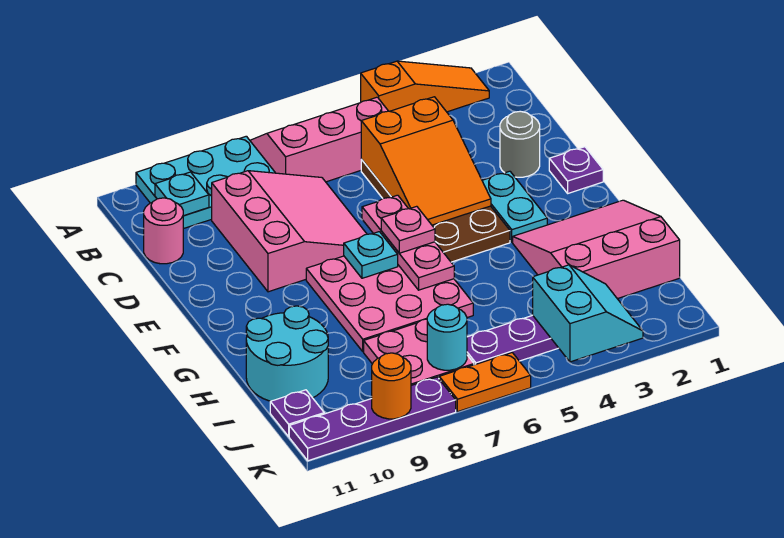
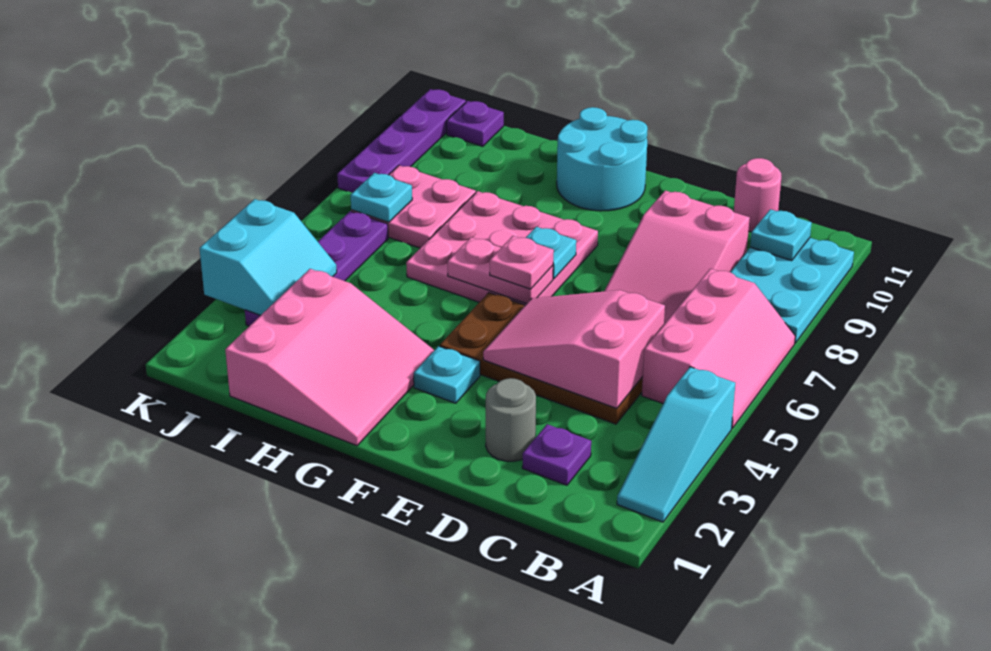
orange 1x3 slope [361,61,489,112] -> cyan 1x3 slope [617,367,735,522]
orange 2x3 slope [361,97,491,225] -> pink 2x3 slope [483,290,665,408]
pink 3x3 slope [212,171,367,292] -> pink 2x3 slope [604,190,750,324]
purple 1x1 plate [549,147,603,193] -> purple 1x1 plate moved to [522,424,591,485]
cyan 1x2 plate [482,171,547,242] -> cyan 1x1 plate [414,346,480,403]
pink 1x3 plate [362,195,454,290] -> pink 1x2 plate [448,237,553,304]
cyan 2x2 round brick [246,306,328,401] -> cyan 2x2 round brick moved to [557,107,648,211]
cyan 2x2 slope [533,265,643,362] -> cyan 2x2 slope turned to [200,199,337,315]
cyan 1x1 round brick [427,304,467,370] -> cyan 1x1 plate [351,173,412,222]
orange 1x2 plate [439,353,531,412] -> none
orange 1x1 round brick [372,353,411,419] -> none

